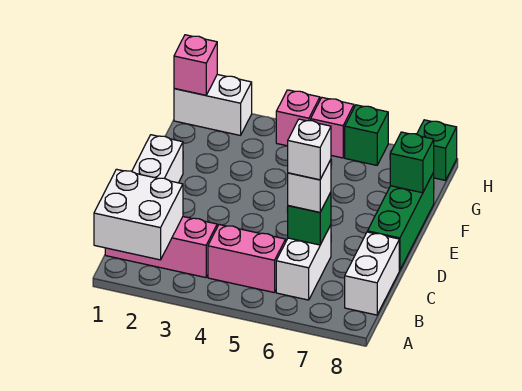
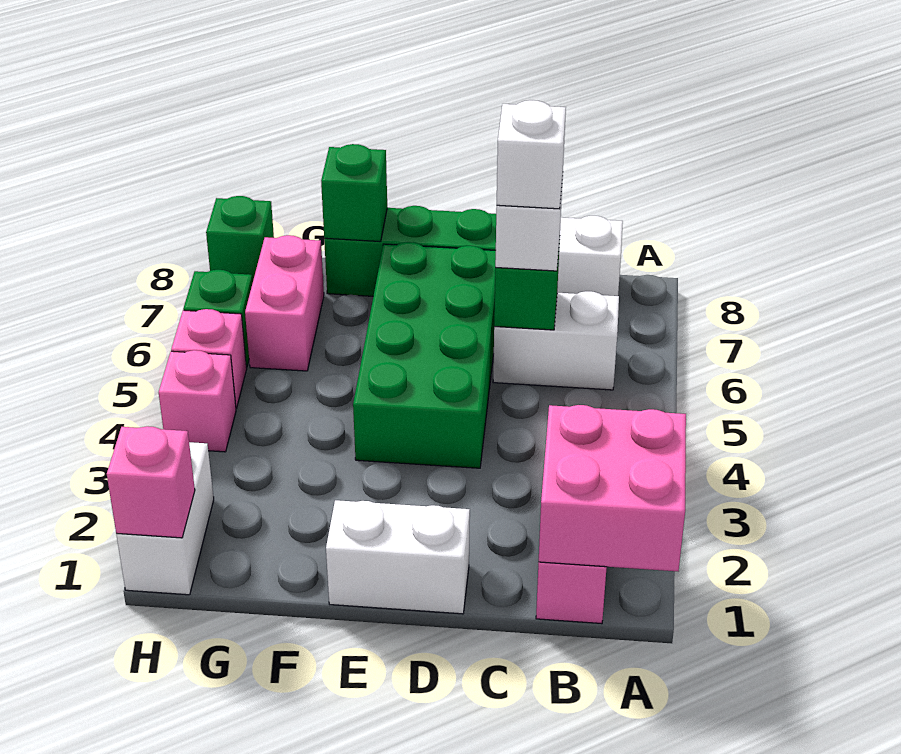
white 2x2 brick [94,169,183,260] -> pink 2x2 brick [539,405,686,571]
pink 1x2 brick [208,225,286,293] -> pink 1x2 brick moved to [245,235,324,371]
none -> green 2x4 brick [353,242,496,468]

